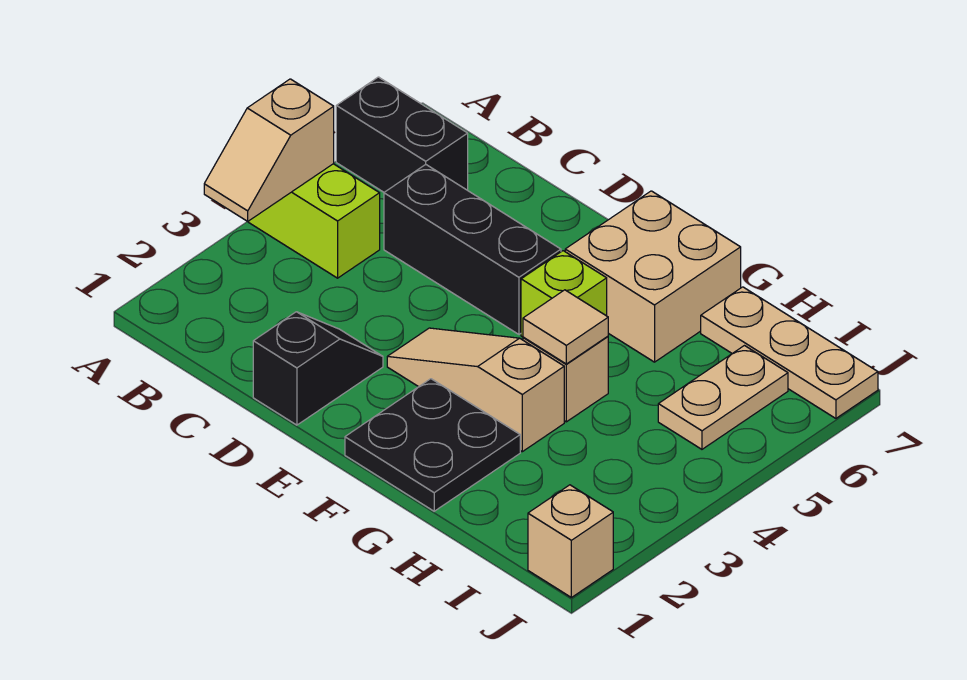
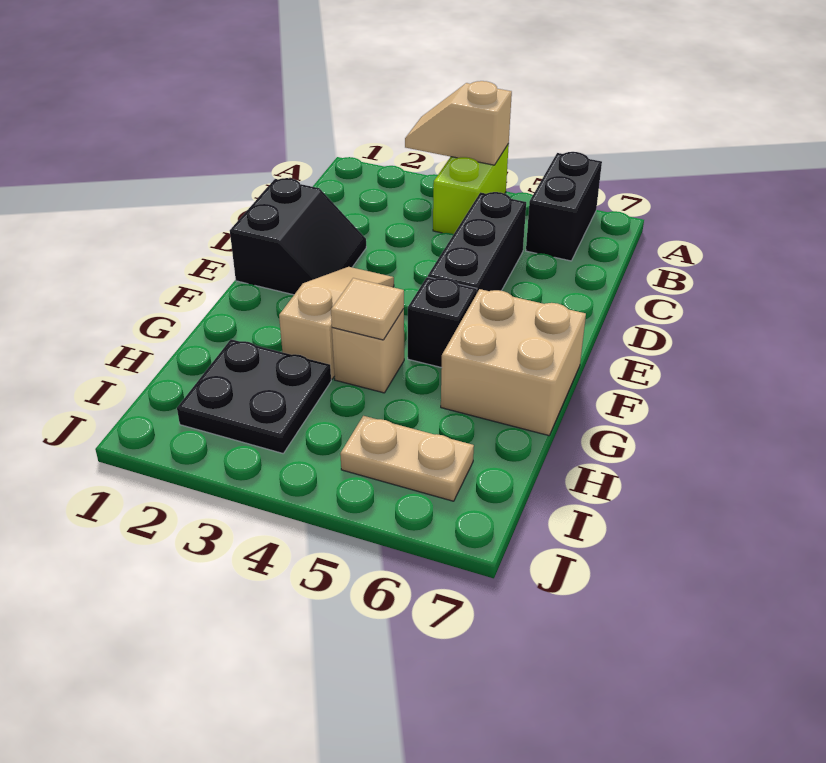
black 1x2 slope [253,312,383,425] -> black 2x2 slope [230,178,366,295]
black 2x2 plate [345,379,520,511] -> black 2x2 plate moved to [177,339,331,453]
lime 1x1 brick [521,251,607,337] -> black 1x1 brick [408,277,477,368]
tan 1x3 plate [701,287,878,418] -> none
tan 1x1 brick [528,485,613,597] -> none

